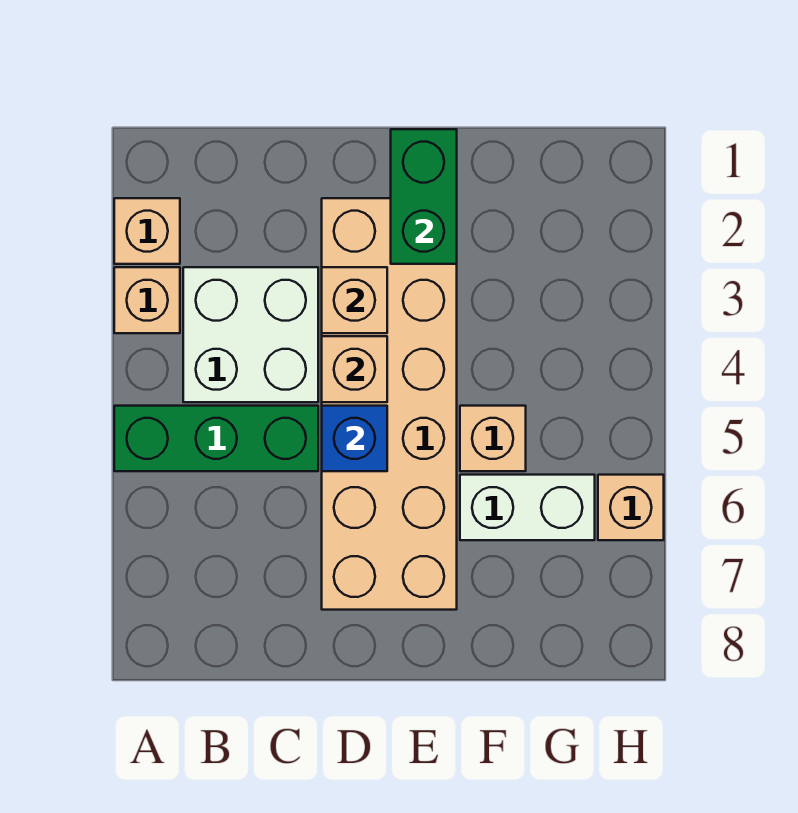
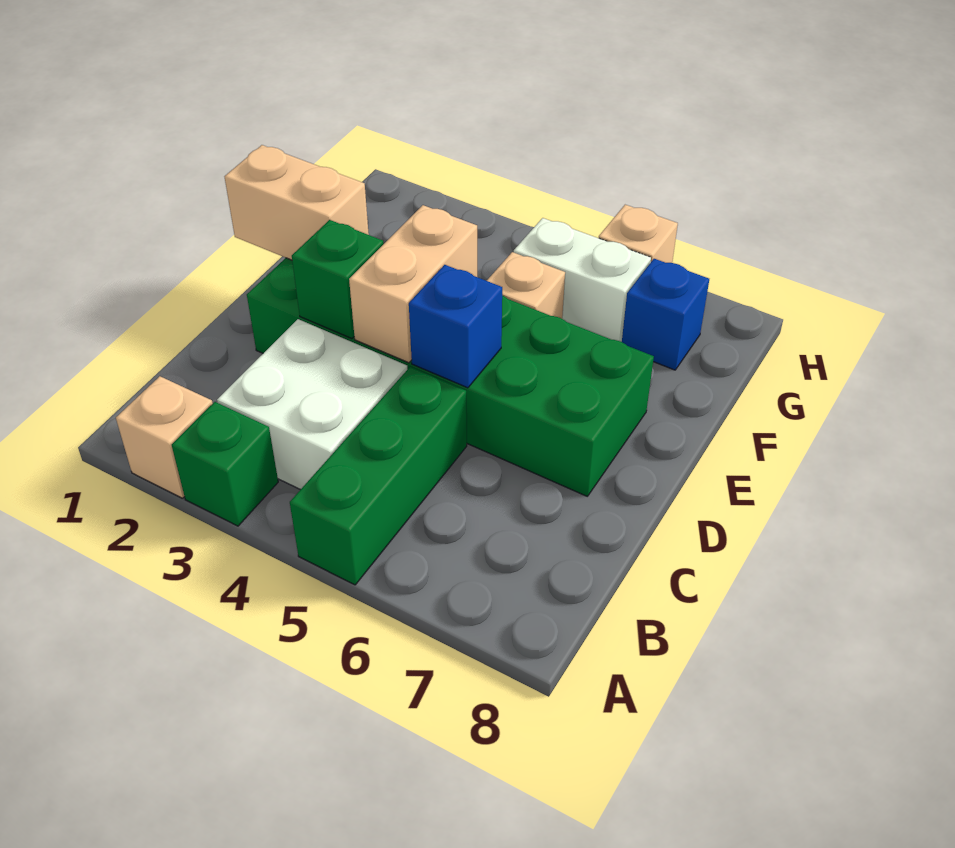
tan 1x1 brick [114,267,180,333] -> green 1x1 brick [172,402,278,526]
tan 2x6 brick [322,198,457,610] -> green 2x6 brick [247,258,654,496]
tan 1x1 brick [322,267,387,333] -> green 1x1 brick [292,220,384,339]
tan 1x1 brick [322,336,387,402] -> tan 1x2 brick [349,205,477,363]
green 1x2 brick [391,129,457,264] -> tan 1x2 brick [225,145,369,260]
white 1x2 brick [460,475,595,540] -> white 1x2 brick turned to [514,218,651,342]
none -> blue 1x1 brick [622,259,709,370]

